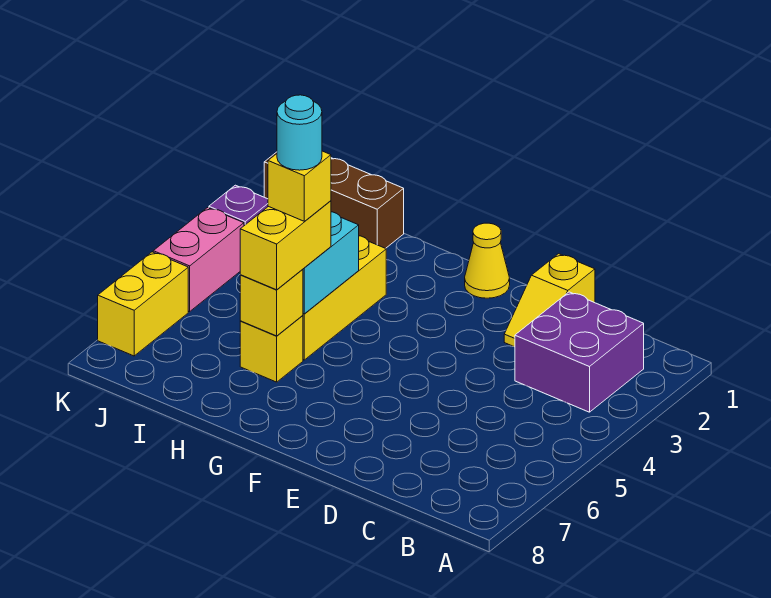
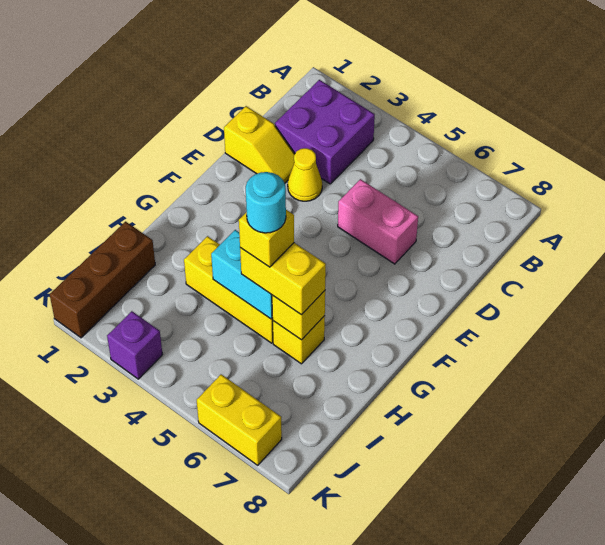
yellow 1x1 cone [465,223,510,298] -> yellow 1x1 cone moved to [288,148,322,201]
pink 1x2 brick [153,208,244,312] -> pink 1x2 brick moved to [338,179,418,264]

